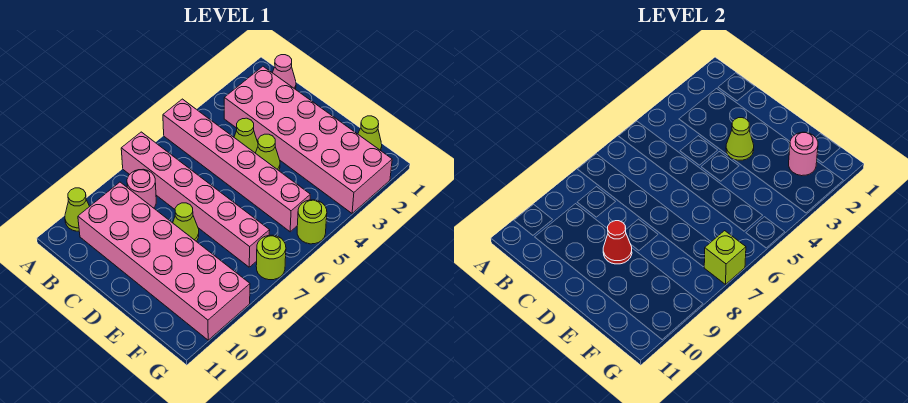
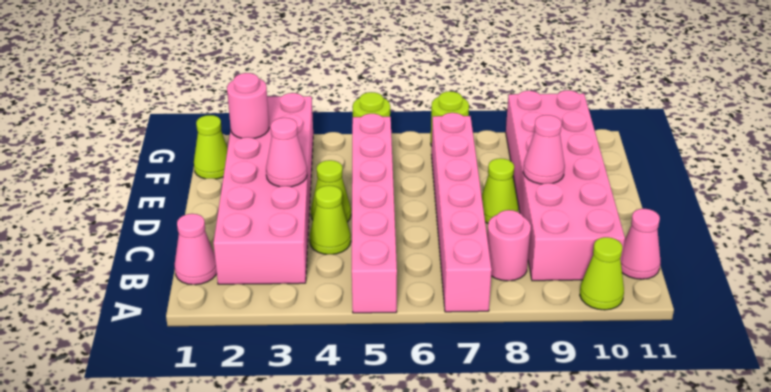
none -> pink 1x1 cone [621,209,661,279]
lime 1x1 cone [726,118,754,160] -> pink 1x1 cone [266,118,307,187]
red 1x1 cone [603,221,632,264] -> pink 1x1 cone [523,115,565,184]
lime 1x1 brick [704,231,746,284] -> none

